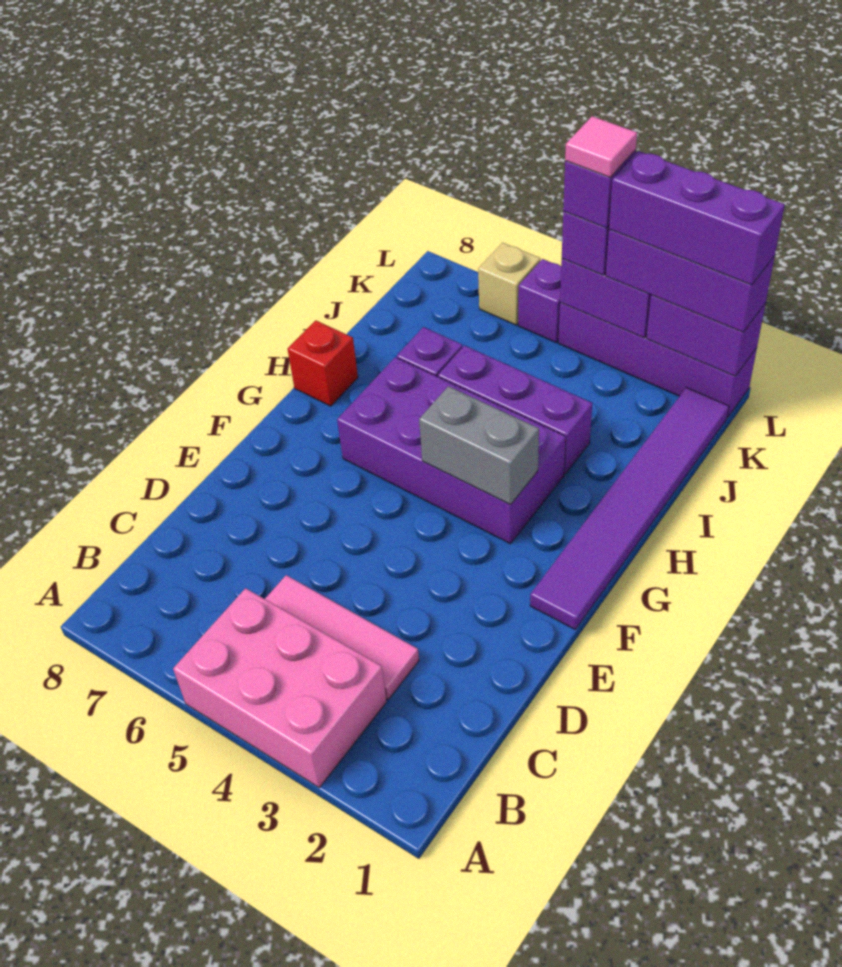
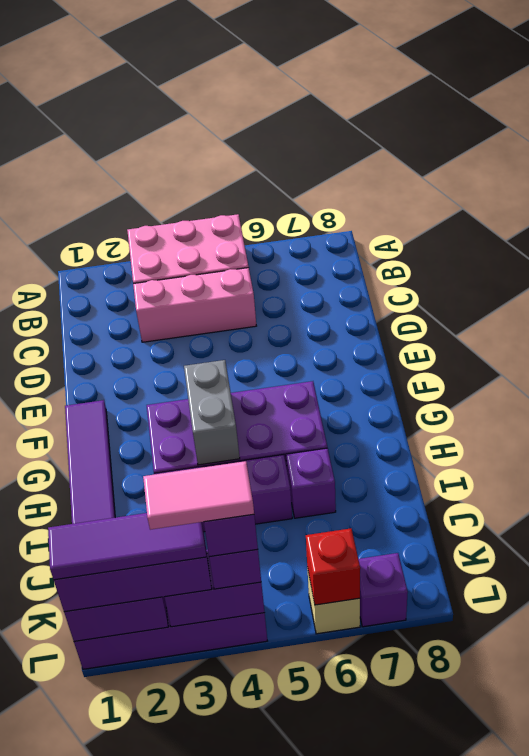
pink 1x3 tile [265,575,419,700] -> pink 1x3 brick [133,268,256,342]
grey 1x2 brick [419,386,539,505] -> grey 1x2 brick turned to [184,360,240,465]
red 1x1 brick [288,320,358,406] -> red 1x1 brick moved to [306,528,360,605]
purple 1x3 brick [609,151,785,285] -> purple 1x3 tile [48,513,206,580]
pink 1x1 tile [565,116,637,177] -> pink 1x2 tile [143,461,254,530]
purple 1x1 brick [518,259,561,343] -> purple 1x1 brick moved to [358,553,408,627]

